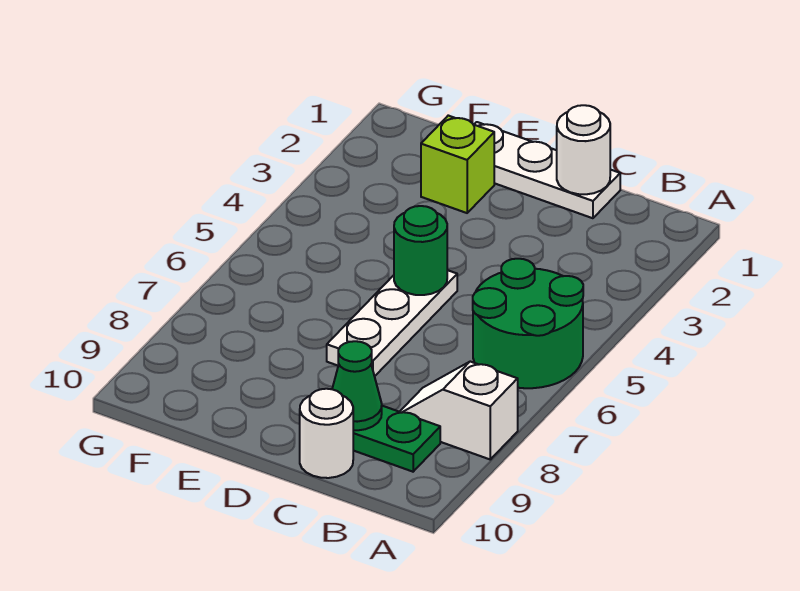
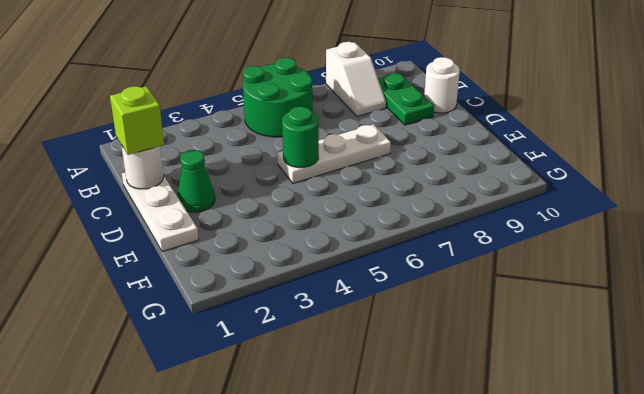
green 1x1 cone [332,341,382,430] -> green 1x1 cone moved to [177,150,215,212]
lime 1x1 brick [421,116,494,213] -> lime 1x1 brick moved to [110,86,164,155]

